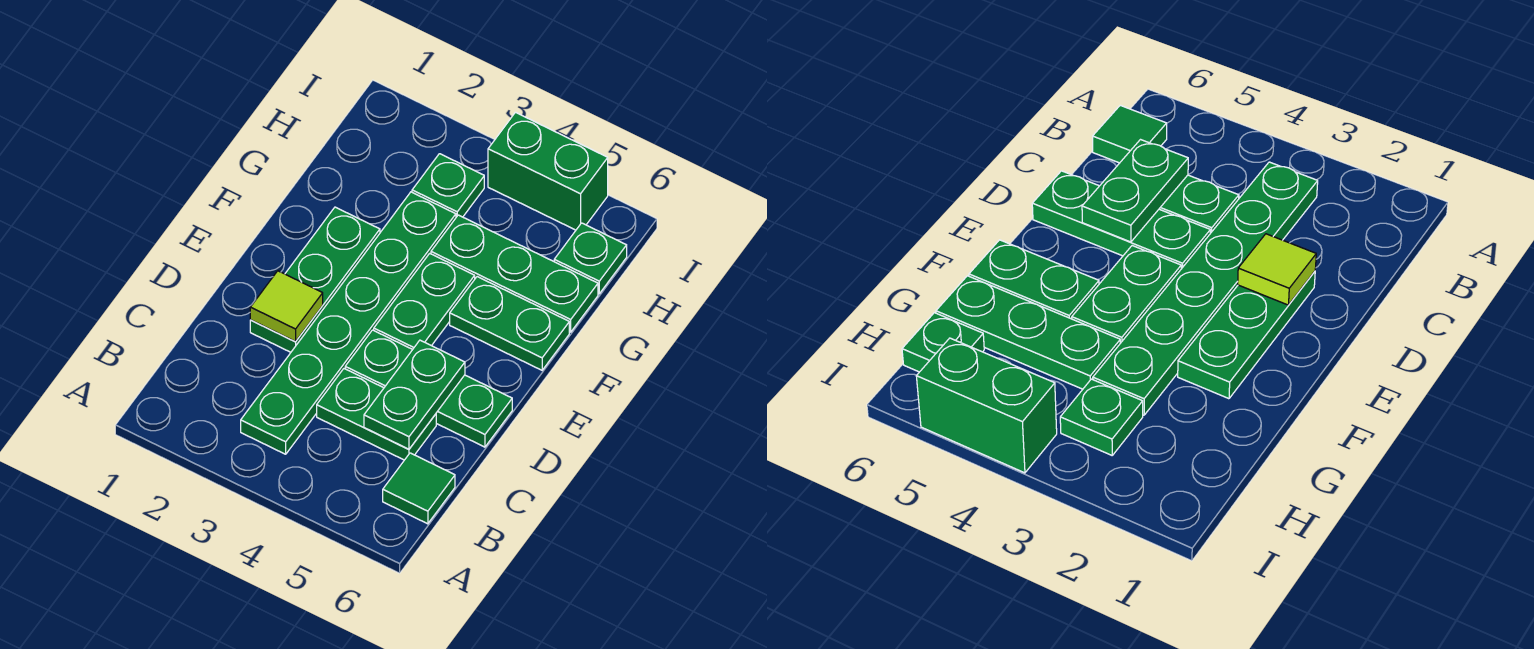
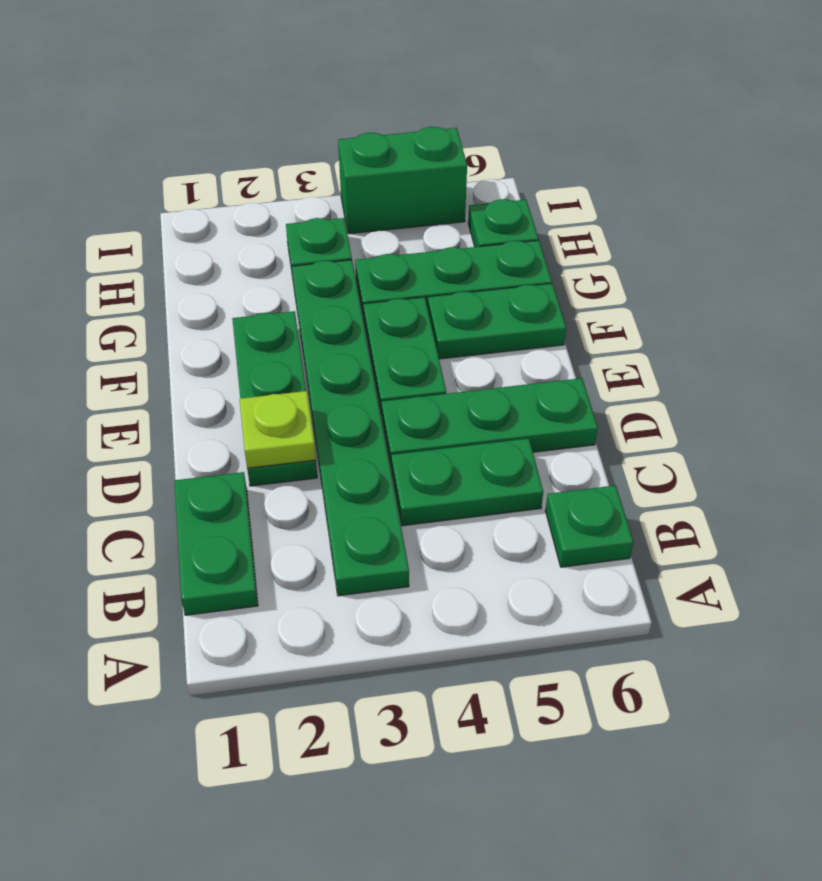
green 1x1 tile [383,453,455,524] -> green 1x1 plate [546,485,633,567]
green 1x2 plate [364,340,465,449] -> green 1x2 plate moved to [175,472,258,615]
lime 1x1 tile [250,271,323,342] -> lime 1x1 plate [240,391,316,468]

